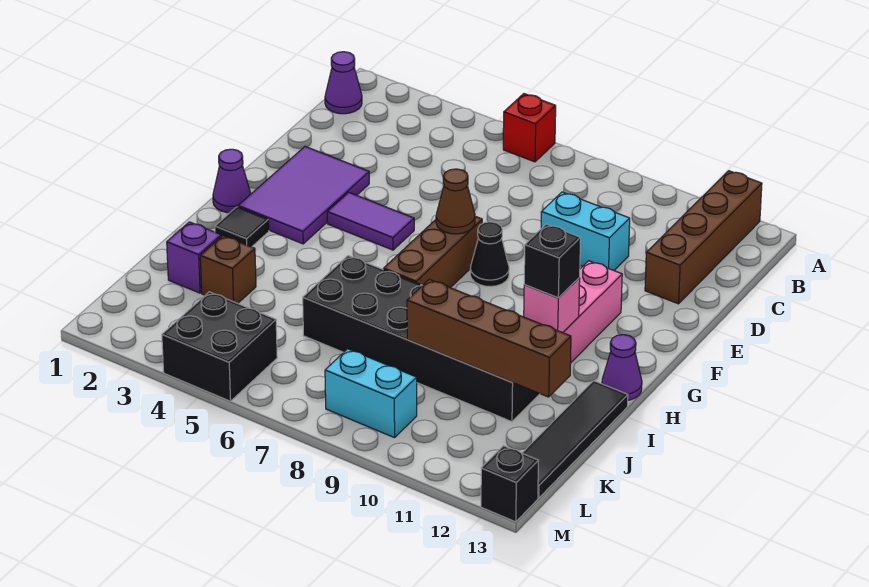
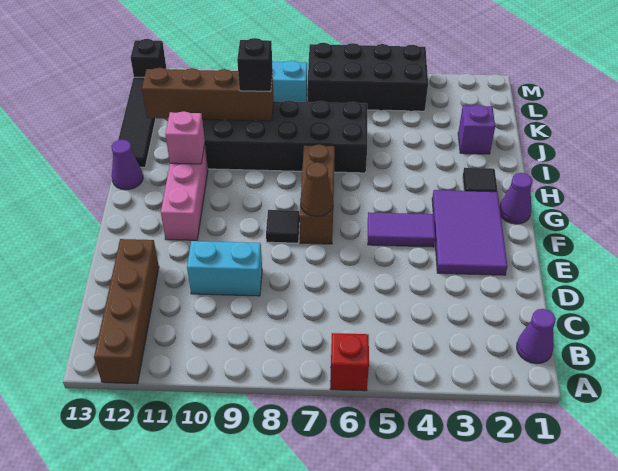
black 1x1 cone [470,222,509,287] -> black 1x1 tile [266,210,300,243]
black 1x1 brick [524,224,581,298] -> black 1x1 brick moved to [237,38,273,92]
brown 1x1 brick [200,236,256,303] -> none
black 2x2 brick [162,292,277,401] -> black 2x4 brick [308,43,428,111]

